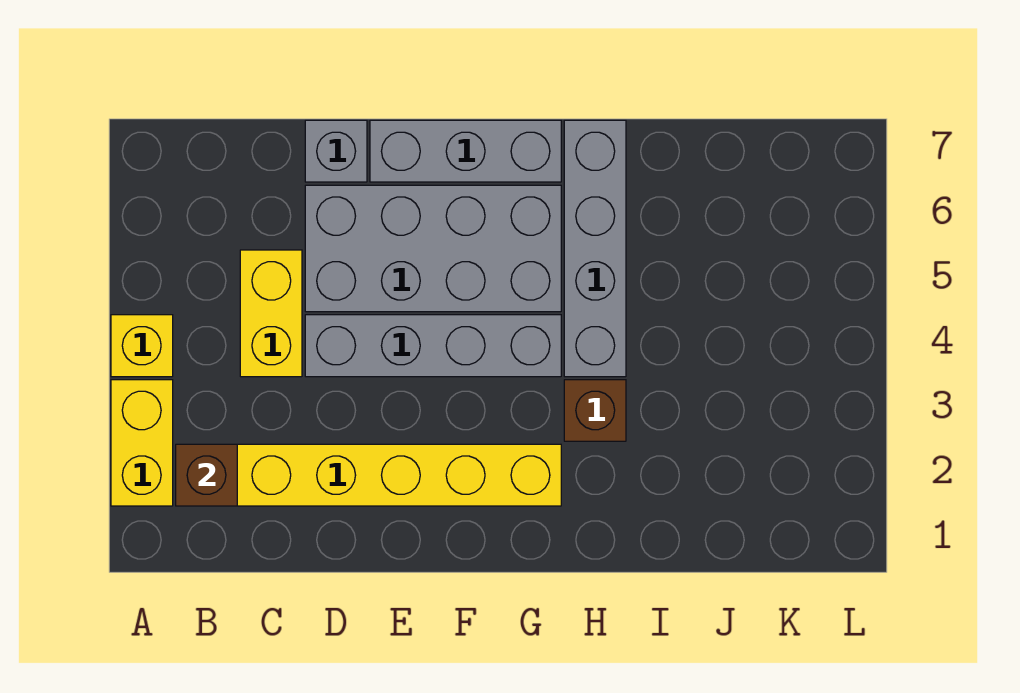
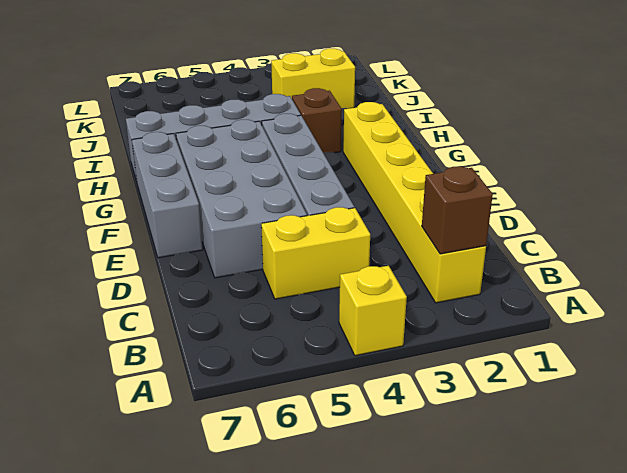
yellow 1x2 brick [111,380,173,506] -> yellow 1x2 brick moved to [271,49,355,109]
grey 1x1 brick [305,120,367,182] -> none

